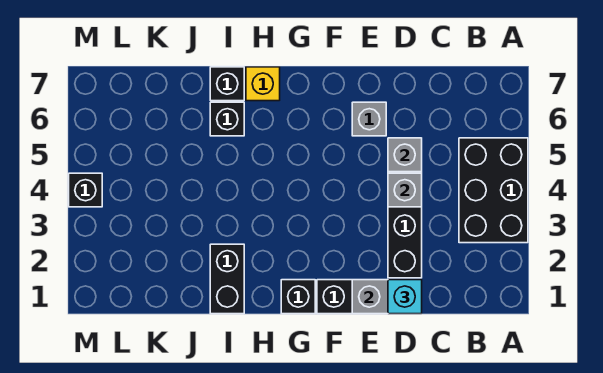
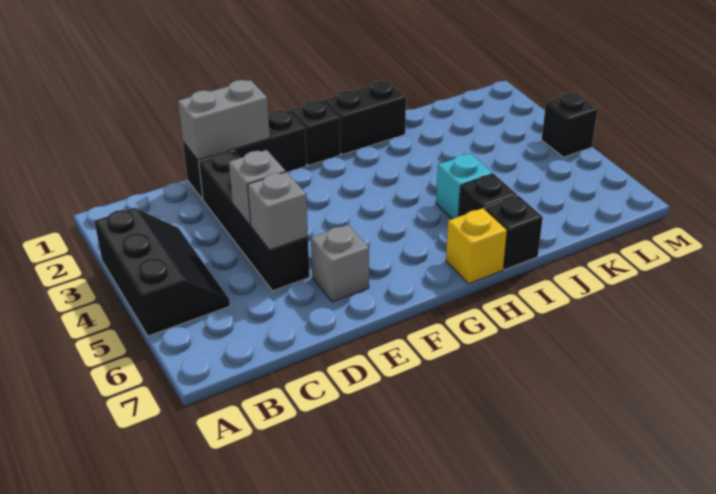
black 2x3 brick [459,138,528,243] -> black 2x3 slope [94,208,230,336]
cyan 1x1 brick [388,280,422,314] -> cyan 1x1 brick moved to [436,154,493,219]
black 1x2 brick [210,244,244,314] -> black 1x2 brick turned to [324,81,406,155]

